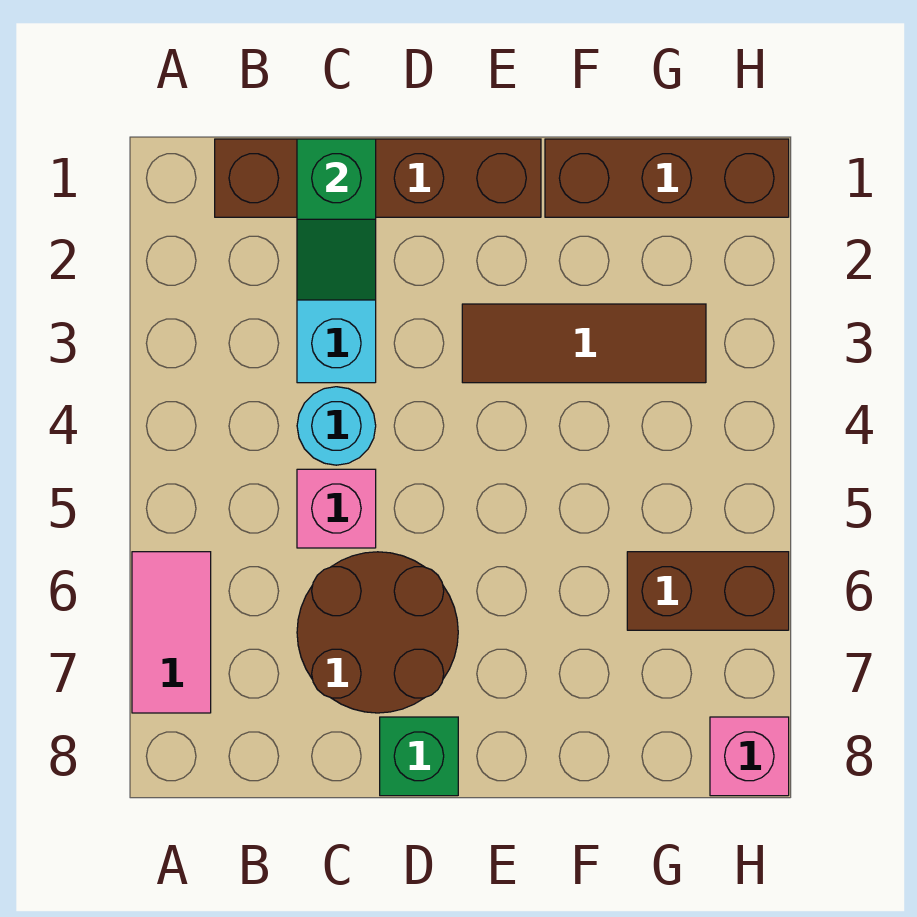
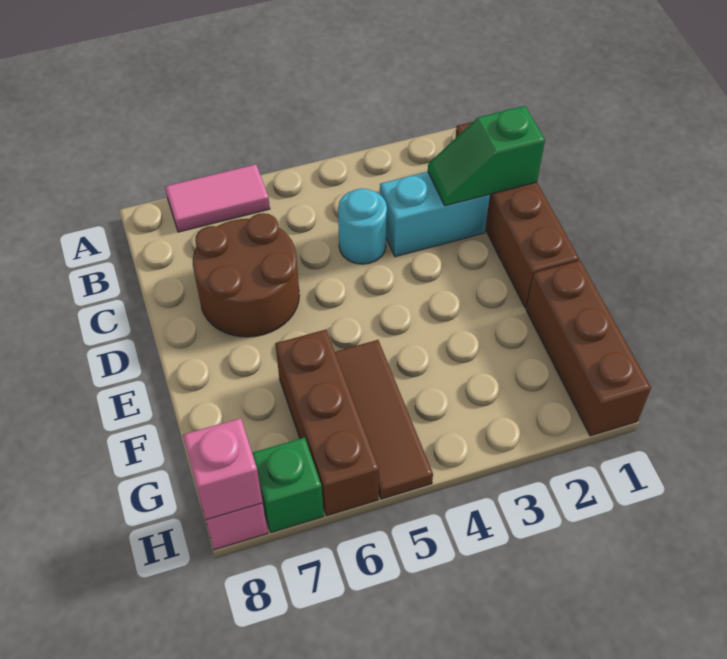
pink 1x1 brick [297,469,376,548] -> pink 1x1 brick moved to [183,418,263,520]
green 1x1 brick [380,717,458,796] -> green 1x1 brick moved to [252,438,324,532]
brown 1x3 tile [462,304,706,383] -> brown 1x3 tile moved to [335,340,433,499]
brown 1x2 brick [627,552,789,630] -> brown 1x3 brick [275,330,379,516]

